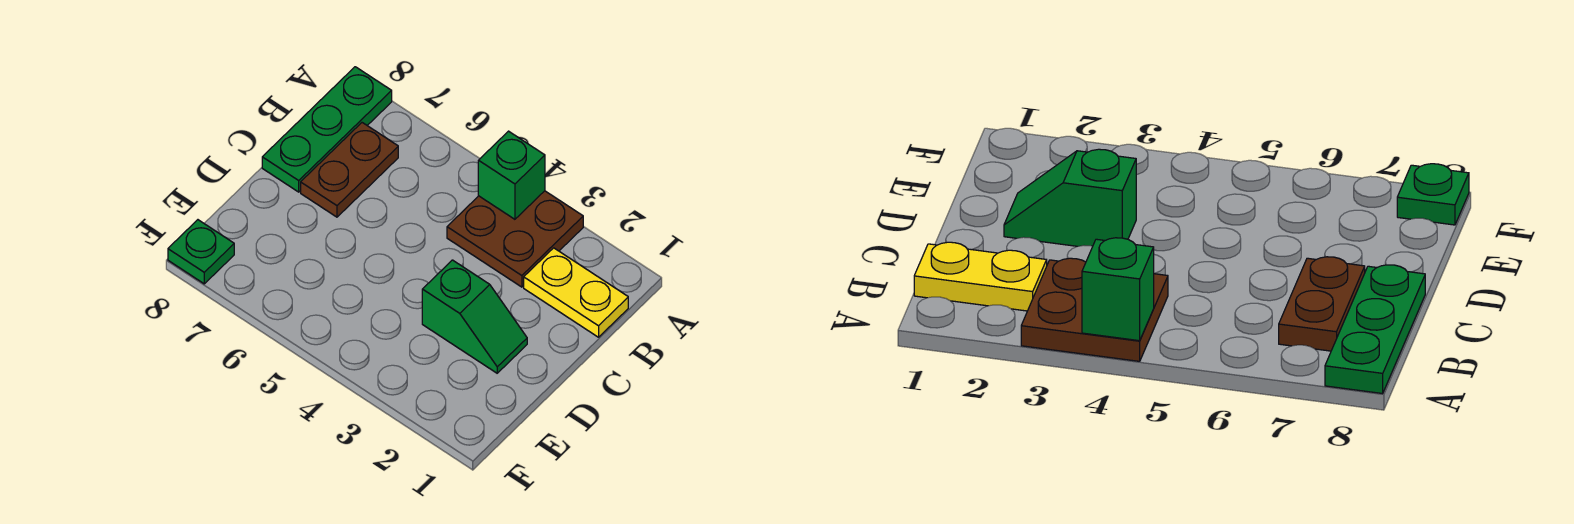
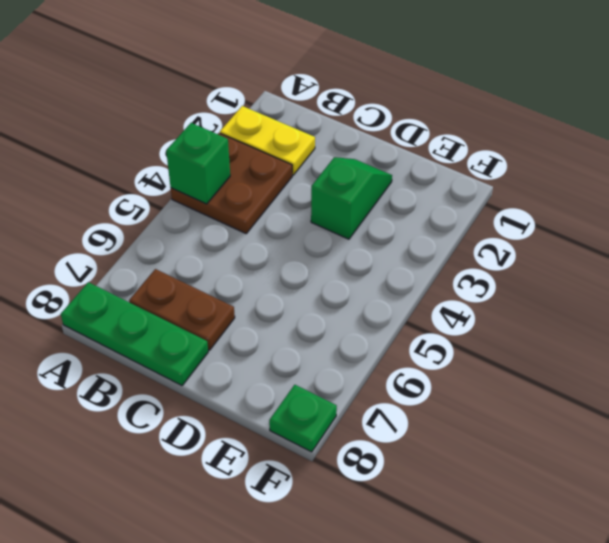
yellow 1x2 plate [524,248,628,337] -> yellow 1x2 plate turned to [220,106,315,175]

